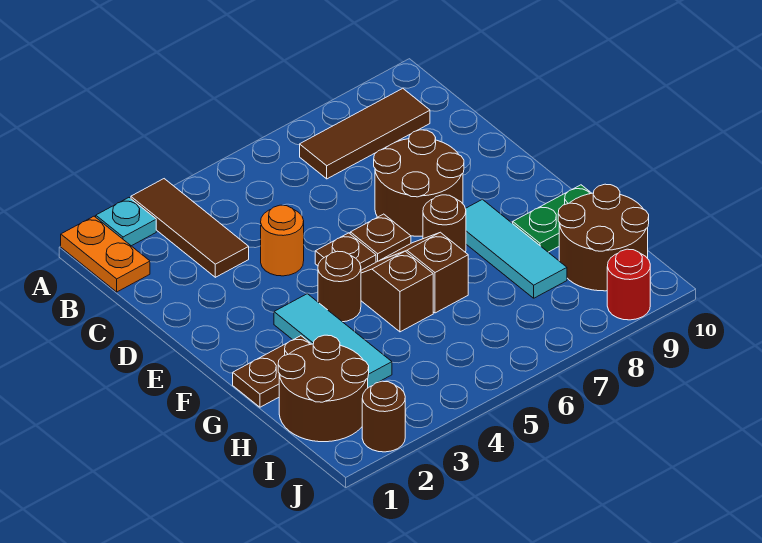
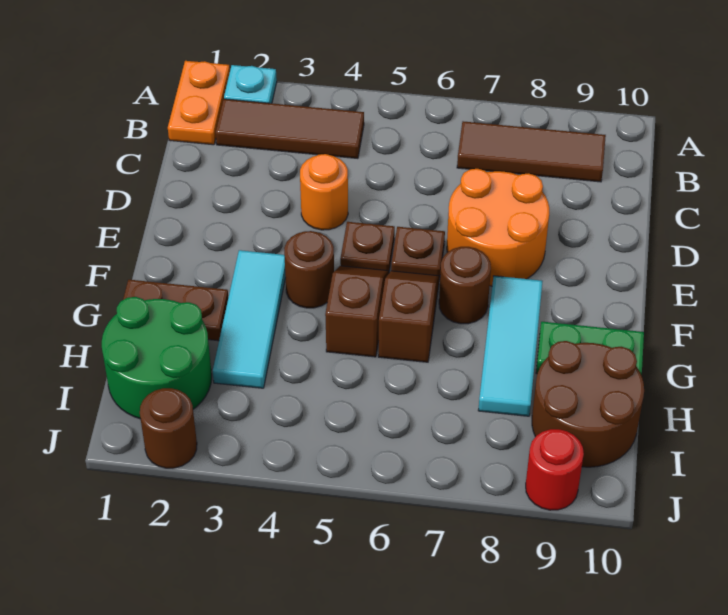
brown 1x3 tile [131,179,249,277] -> brown 1x3 tile turned to [216,99,364,158]
brown 2x2 round brick [374,130,464,236] -> orange 2x2 round brick [447,169,549,286]
brown 2x2 round brick [278,335,369,442] -> green 2x2 round brick [102,297,212,419]

